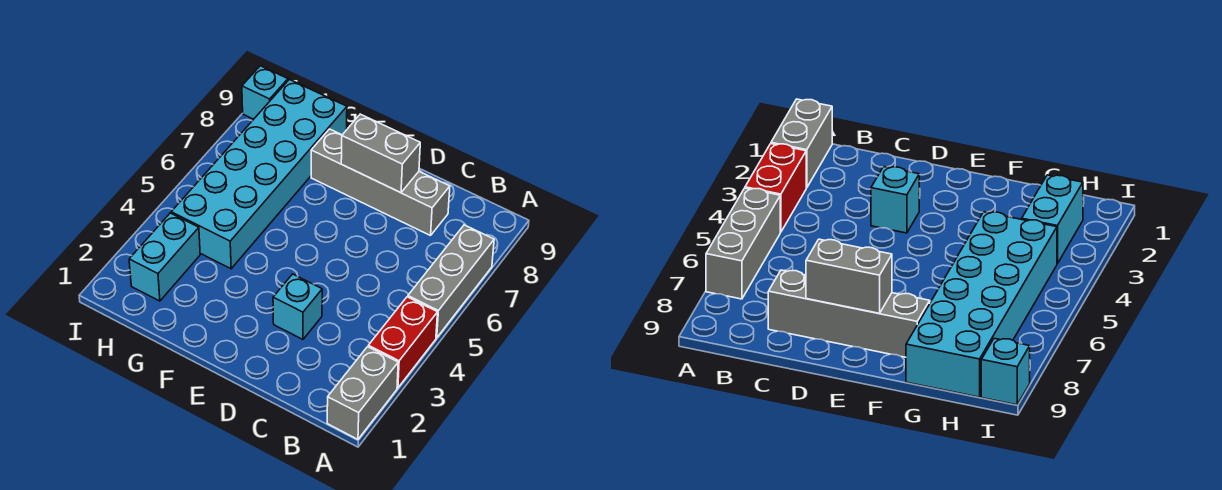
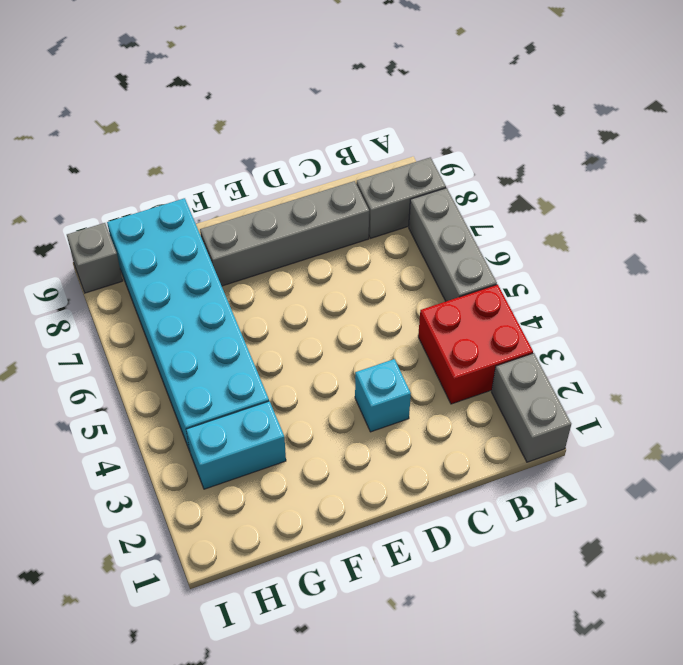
red 1x2 brick [368,297,438,388] -> red 2x2 brick [418,284,533,404]
grey 1x2 brick [341,114,420,193] -> grey 1x2 brick moved to [356,157,446,238]
cyan 1x2 brick [129,213,200,301] -> cyan 1x2 brick turned to [186,401,286,489]
cyan 1x1 brick [242,66,288,119] -> grey 1x1 brick [67,223,123,293]

